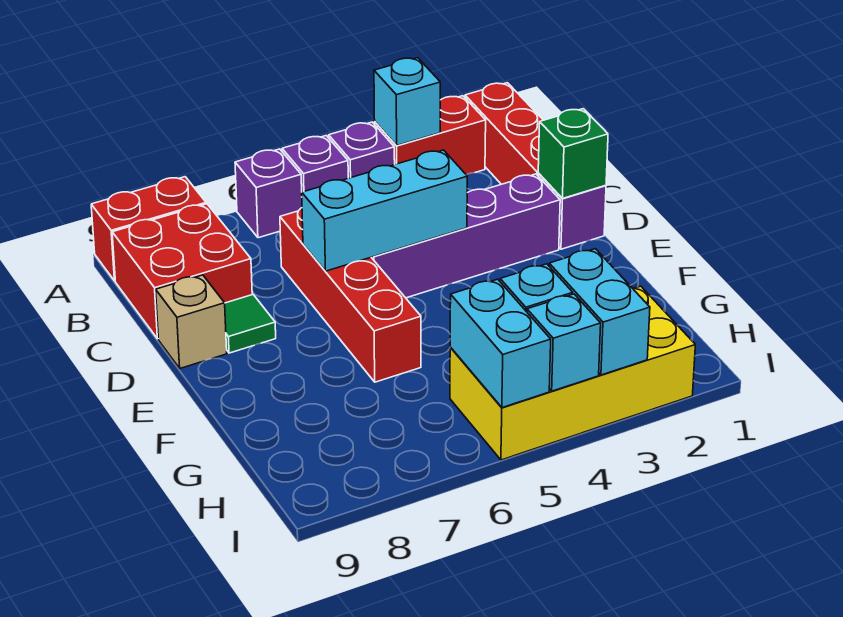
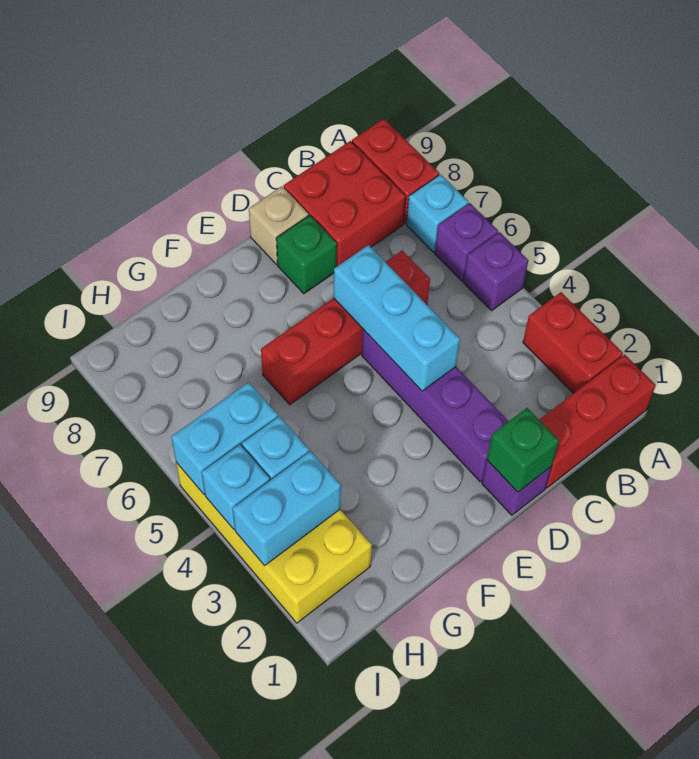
cyan 1x1 brick [374,58,440,146] -> cyan 1x1 brick moved to [406,174,468,252]
purple 1x1 brick [329,122,395,178] -> none
green 1x1 tile [225,294,276,353] -> green 1x1 brick [276,215,337,294]

